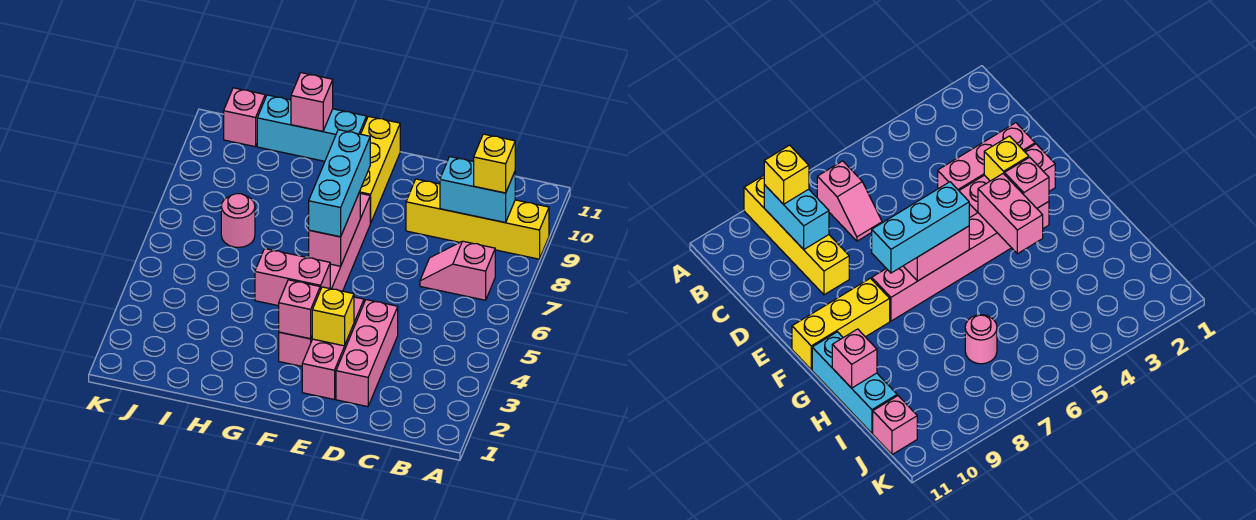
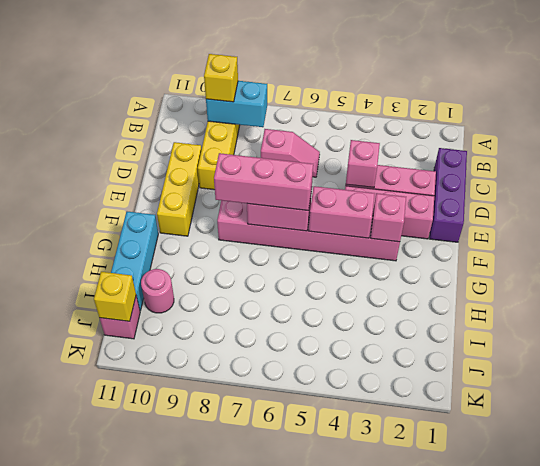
pink 1x2 slope [420,241,495,300] -> pink 1x2 slope turned to [261,129,320,177]
cyan 1x2 brick [440,157,515,222] -> cyan 1x2 brick turned to [206,81,267,127]
none -> purple 1x3 brick [430,148,467,242]
yellow 1x1 brick [312,287,354,346] -> yellow 1x1 brick moved to [94,272,136,321]
pink 1x2 brick [255,249,330,306] -> pink 1x2 brick turned to [309,186,375,238]
cyan 1x3 brick [309,130,370,237] -> pink 1x3 brick [214,153,313,210]
yellow 1x3 brick [360,116,400,223] -> yellow 1x3 brick turned to [157,142,202,236]
pink 1x1 brick [291,73,333,131] -> pink 1x1 brick moved to [346,140,380,188]
pink 1x1 round brick [221,194,255,247] -> pink 1x1 round brick moved to [141,269,174,313]

